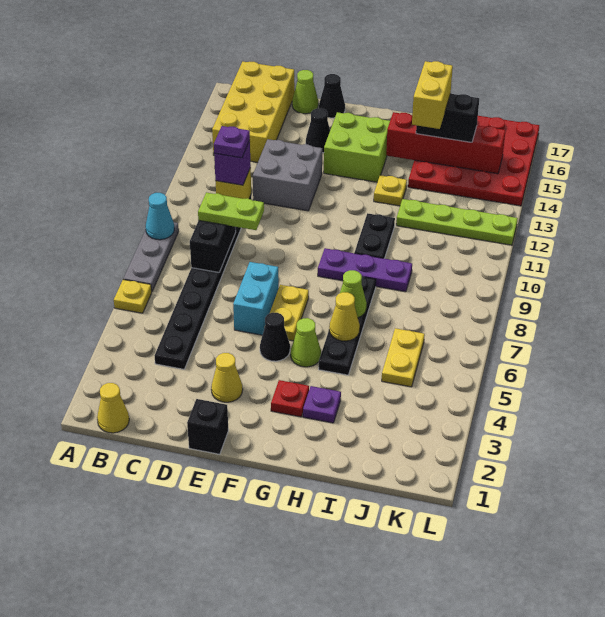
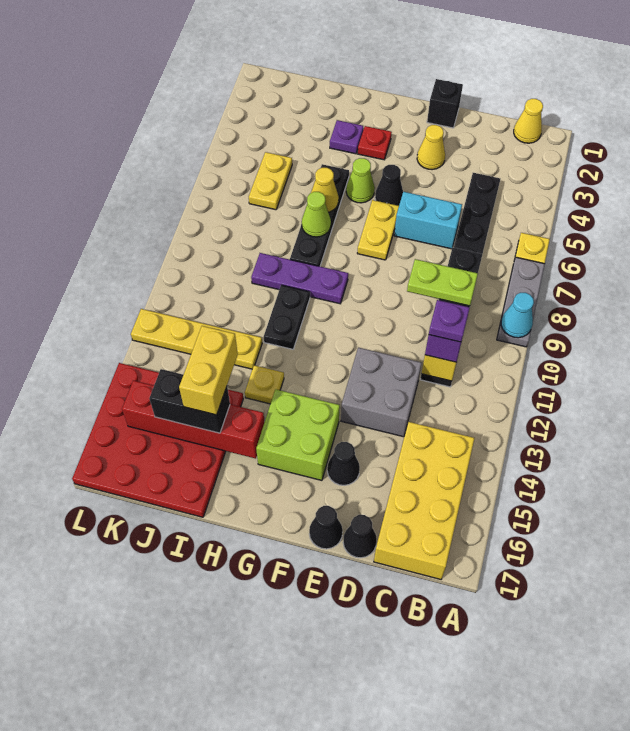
lime 1x1 cone [292,70,318,114] -> black 1x1 cone [343,515,377,558]
cyan 1x2 brick [233,262,279,335] -> cyan 1x2 brick turned to [394,192,462,249]
lime 1x4 plate [396,199,518,245] -> yellow 1x4 plate [131,309,262,369]

